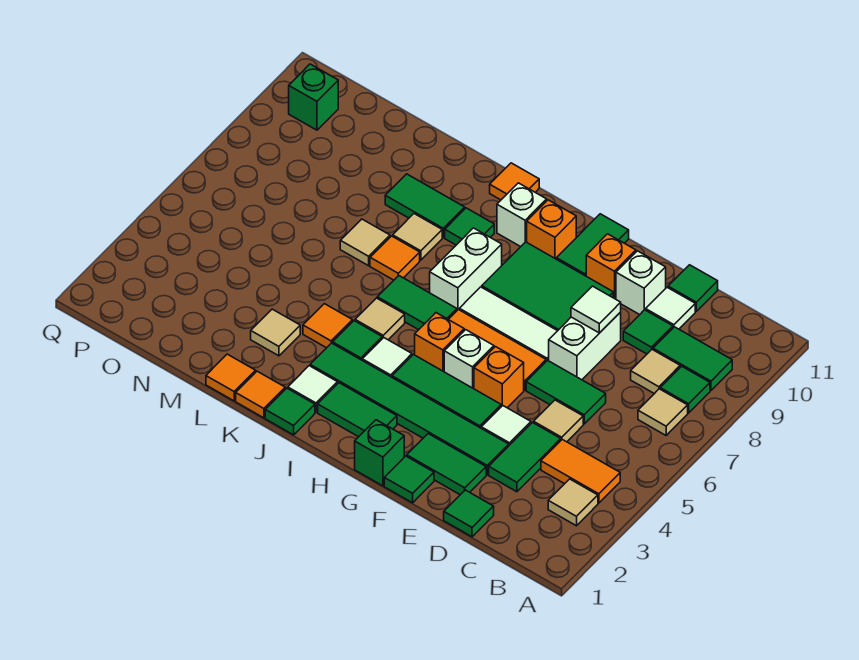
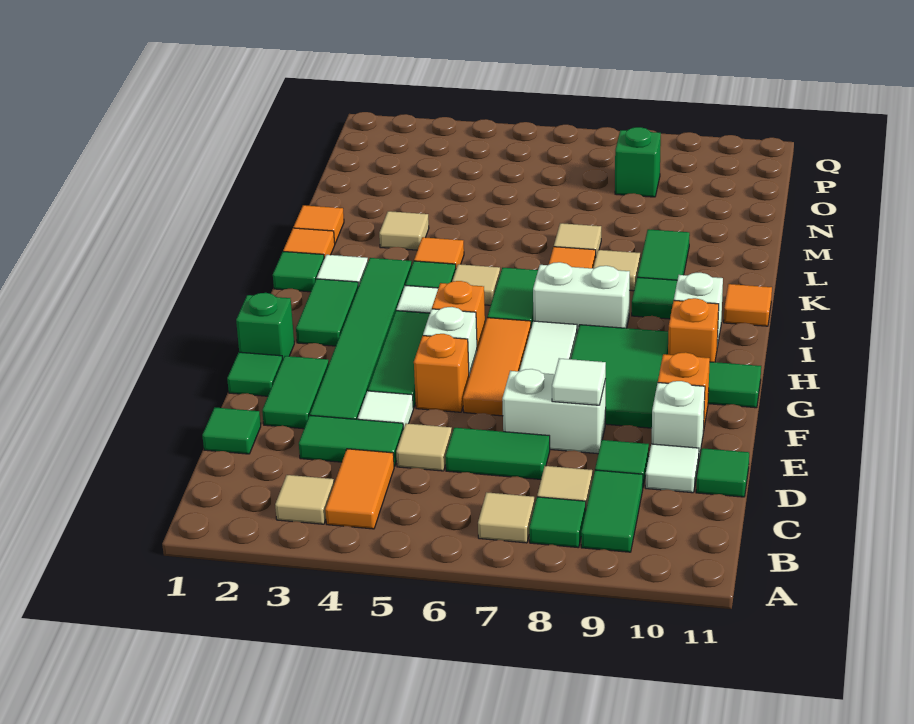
green 1x2 tile [526,360,606,424] -> green 1x2 tile turned to [445,428,550,479]
green 1x1 brick [289,64,338,130] -> green 1x1 brick moved to [615,127,661,197]

